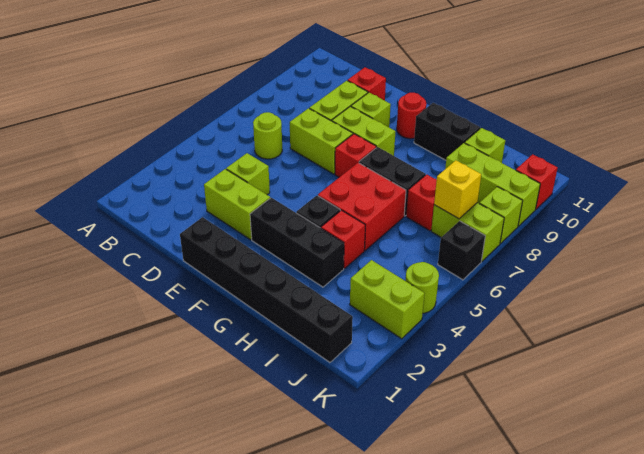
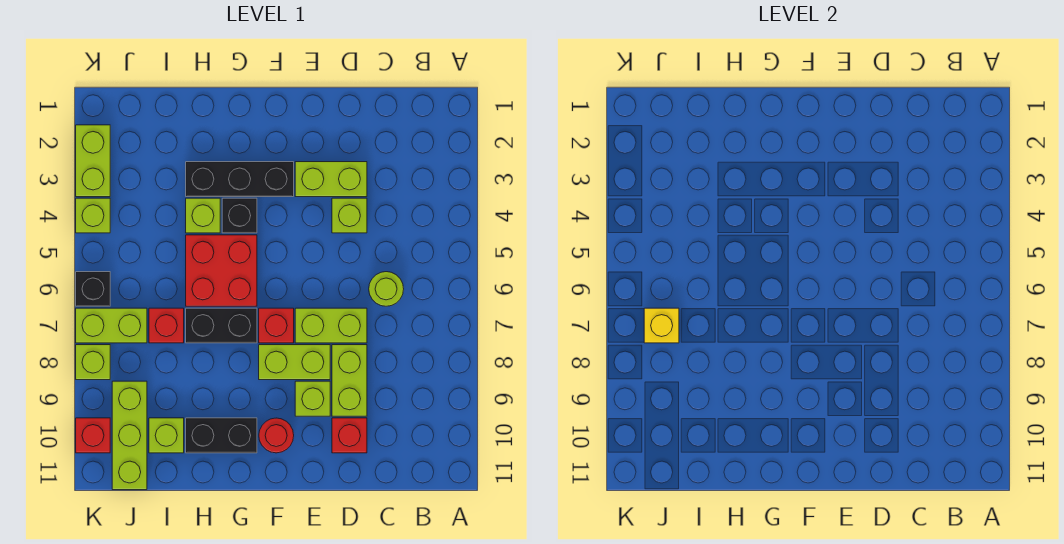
black 1x6 brick [180,217,353,362] -> none
red 1x1 brick [321,210,365,269] -> lime 1x1 brick [186,198,220,233]
lime 1x3 brick [445,143,540,226] -> lime 1x3 brick turned to [112,381,147,490]
lime 1x2 brick [350,260,425,339] -> lime 1x2 brick turned to [76,125,110,197]
lime 1x1 round brick [405,262,439,313] -> lime 1x1 brick [76,198,110,233]

